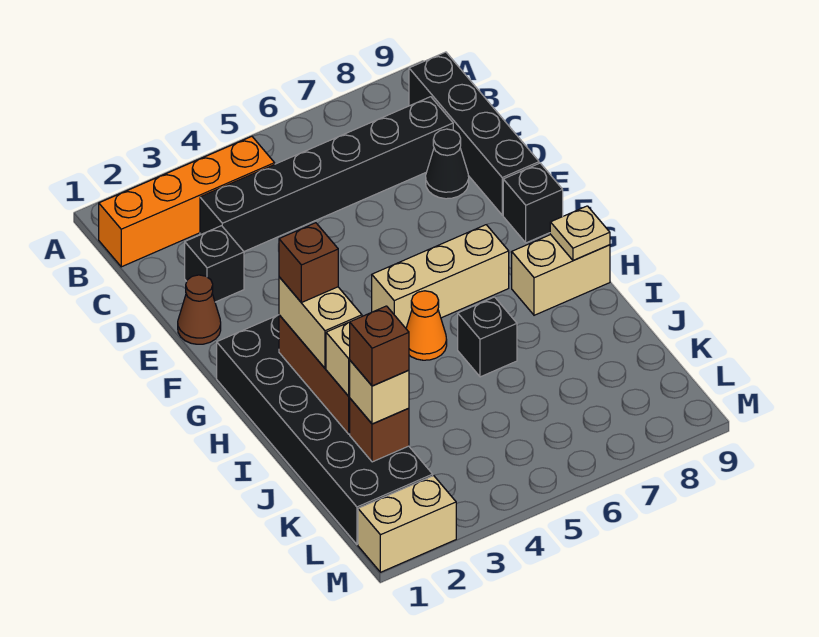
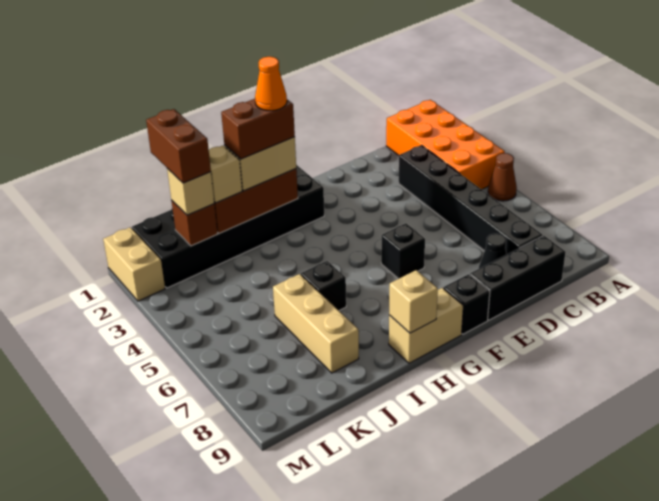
orange 1x4 brick [99,137,275,267] -> orange 2x4 brick [386,100,505,189]
black 1x4 brick [409,52,539,215] -> black 1x3 brick [470,236,566,320]
black 1x1 brick [185,226,244,302] -> black 1x1 brick moved to [381,223,425,279]
brown 1x1 cone [178,275,221,344] -> brown 1x1 cone moved to [488,153,517,201]
tan 1x3 brick [372,225,509,328] -> tan 1x3 brick moved to [273,274,359,373]
brown 1x1 brick [279,223,338,303] -> brown 1x2 brick [221,99,295,159]
orange 1x1 cone [406,291,447,360] -> orange 1x1 cone moved to [255,57,287,111]
tan 1x2 brick [512,235,610,315] -> tan 1x2 brick turned to [389,288,463,363]
tan 1x1 plate [550,206,610,261] -> tan 1x1 brick [389,270,438,333]
brown 1x1 brick [350,306,409,386] -> brown 1x2 brick [146,109,211,183]

